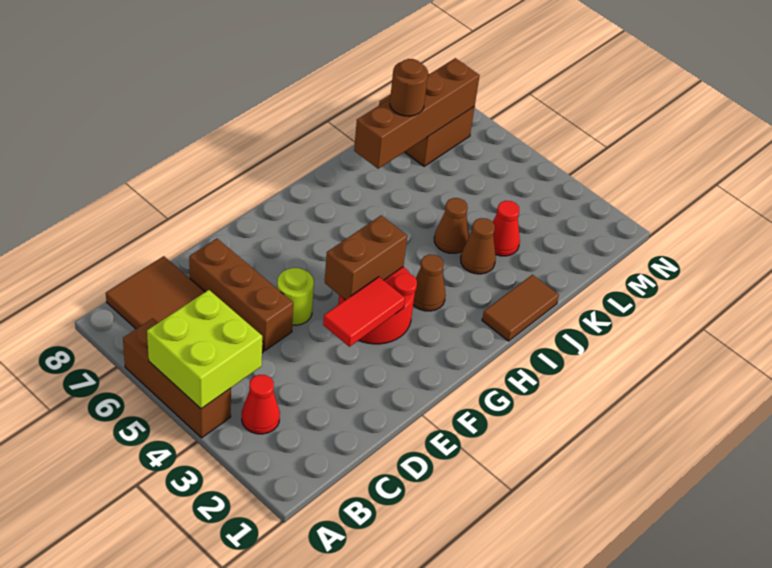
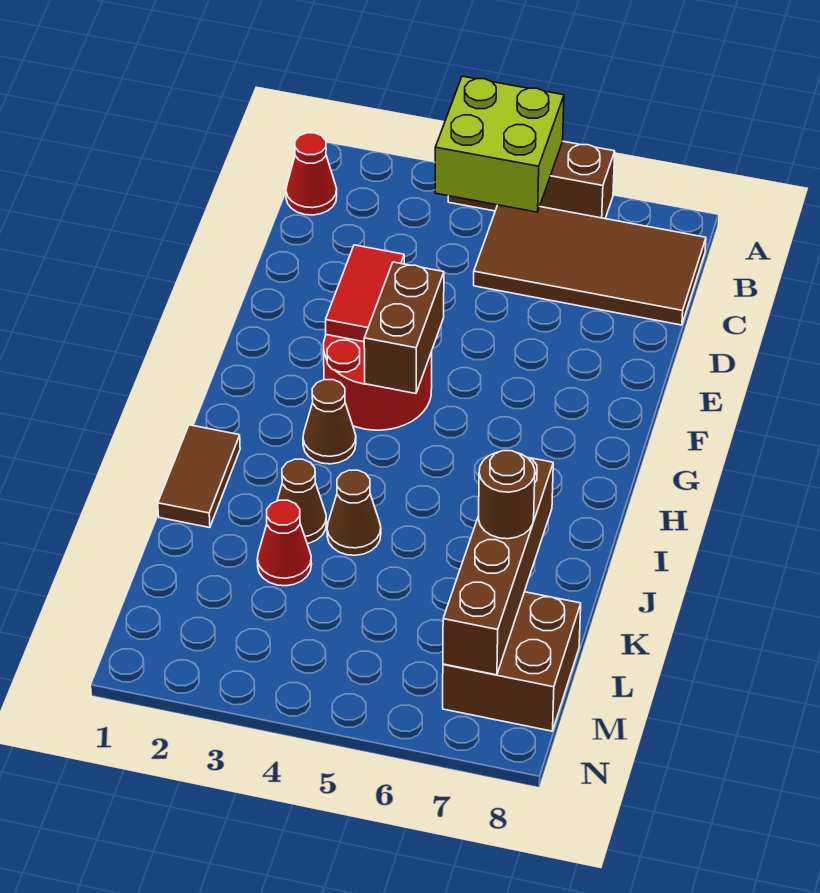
red 1x1 cone [242,375,280,434] -> red 1x1 cone moved to [286,133,337,215]
brown 1x3 brick [189,239,293,351] -> none
lime 1x1 round brick [277,268,314,325] -> none

